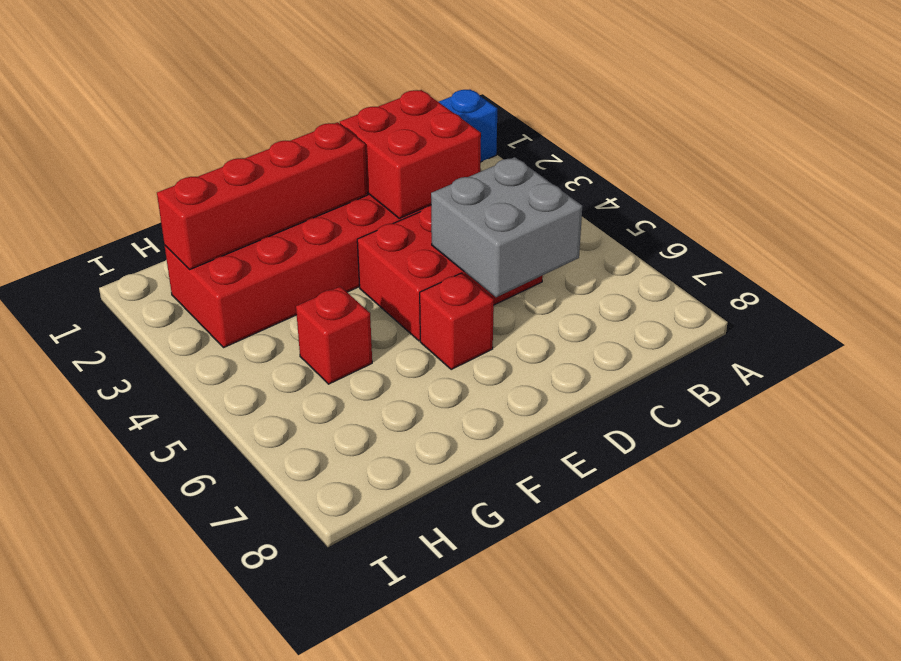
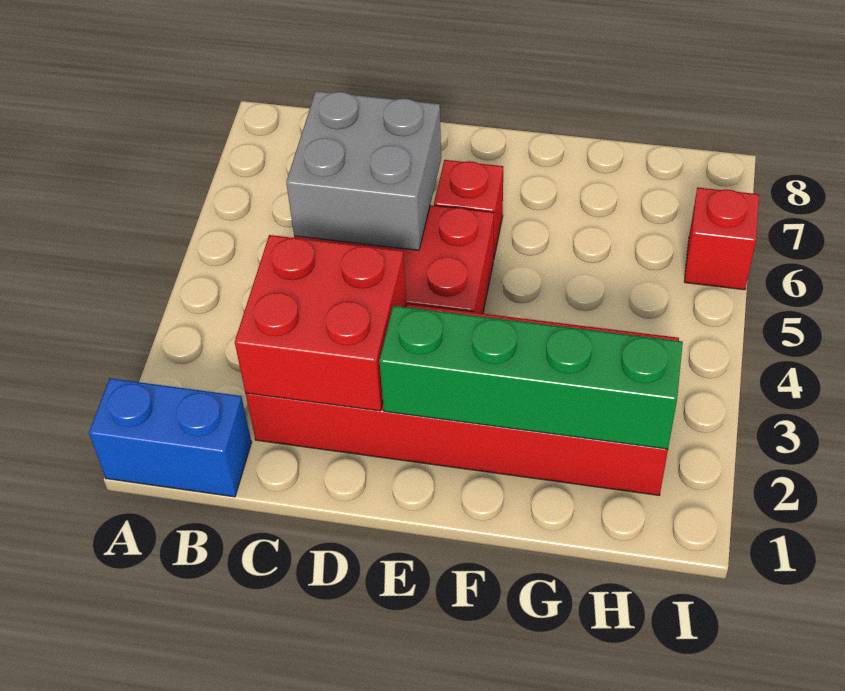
red 1x4 brick [157,122,368,270] -> green 1x4 brick [379,306,683,449]
red 1x1 brick [296,286,372,384] -> red 1x1 brick moved to [684,187,759,290]

